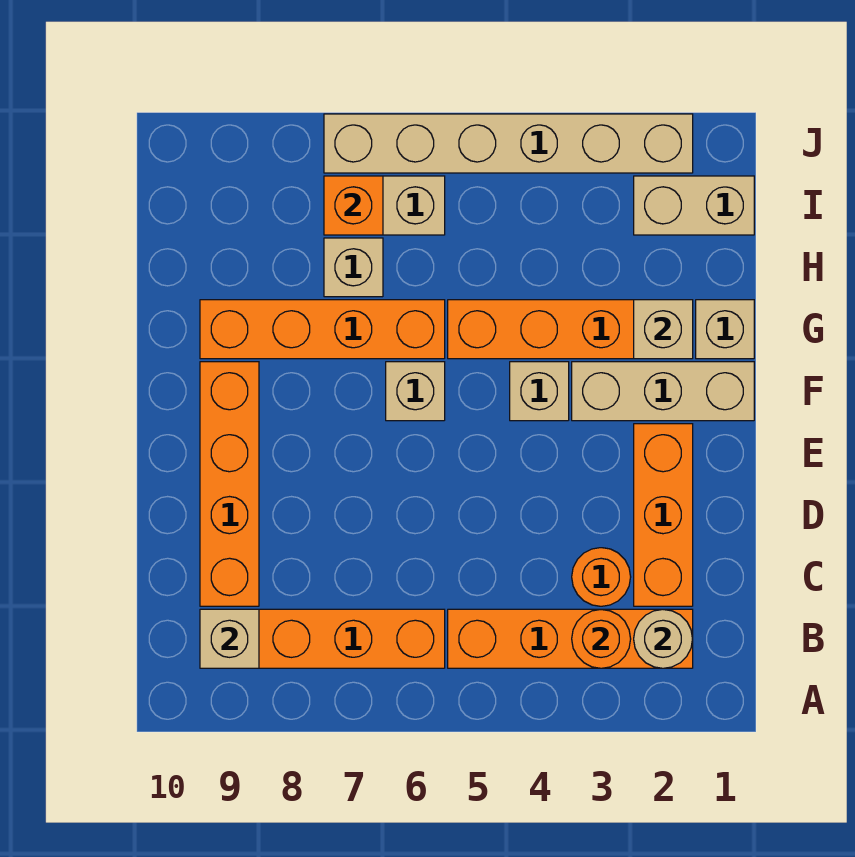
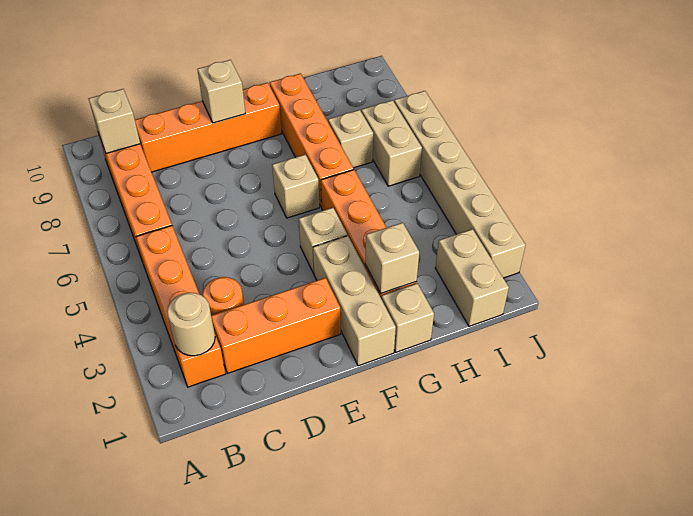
orange 1x1 round brick [572,609,631,668] -> none
none -> tan 1x1 brick [197,60,245,123]
orange 1x1 brick [324,176,383,235] -> none

